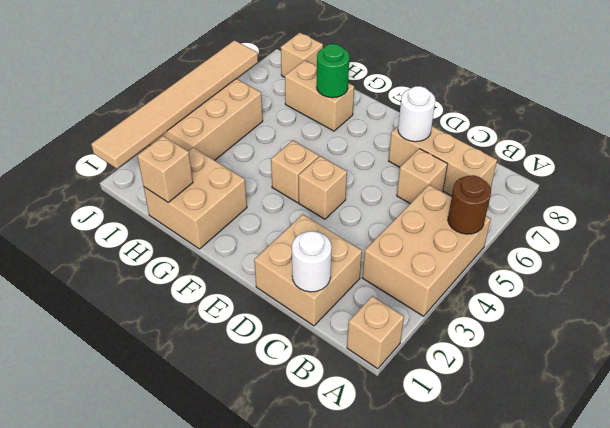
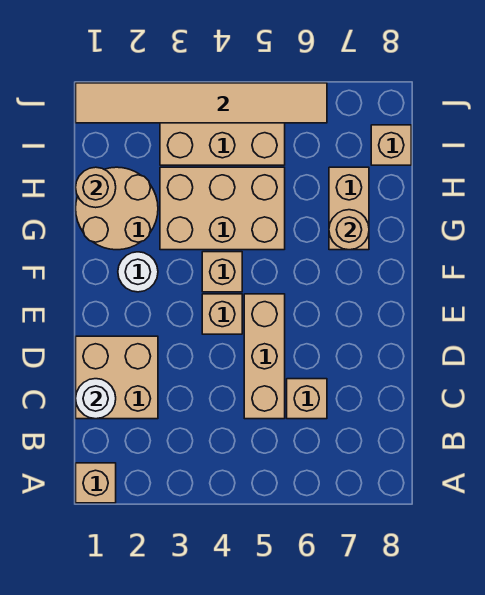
tan 2x3 brick [363,185,491,316] -> tan 2x3 brick moved to [160,167,285,250]
brown 1x1 round brick [448,175,491,234] -> none
tan 1x3 brick [389,126,497,196] -> tan 1x3 brick moved to [244,294,285,419]
white 1x1 round brick [398,86,436,142] -> white 1x1 round brick moved to [118,252,158,292]
tan 2x2 brick [144,148,247,249] -> tan 2x2 round brick [76,167,158,250]
green 1x1 round brick [317,44,350,98] -> tan 1x1 round brick [329,210,369,250]
tan 1x1 brick [137,136,193,203] -> tan 1x1 round brick [76,167,116,208]

